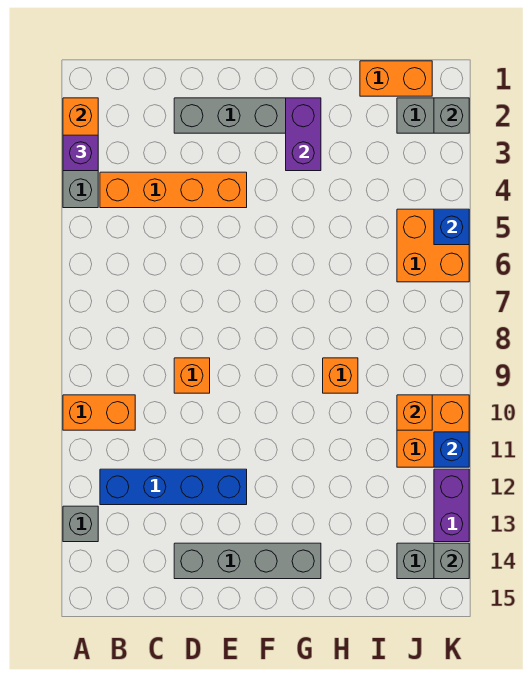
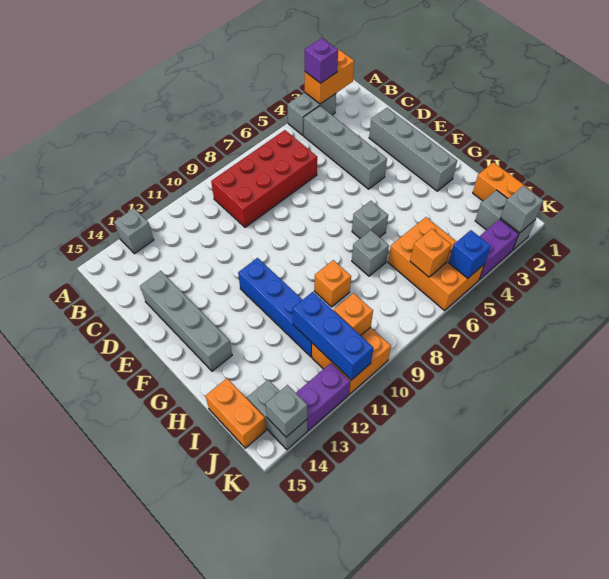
orange 1x2 brick [63,395,135,430] -> orange 1x2 brick moved to [206,379,266,448]
orange 1x4 brick [100,172,247,208] -> grey 1x4 brick [304,106,387,189]
none -> red 2x4 brick [211,130,317,227]
blue 1x4 brick [100,469,247,505] -> blue 1x4 brick moved to [238,258,312,357]
orange 1x1 brick [174,358,210,393] -> orange 1x1 brick moved to [410,229,451,277]
purple 1x2 brick [286,98,321,171] -> purple 1x2 brick moved to [479,219,519,280]
none -> grey 1x1 brick [352,201,388,238]
none -> grey 1x1 brick [352,231,389,276]
orange 2x2 brick [397,209,469,282] -> orange 2x3 brick [388,217,484,311]
blue 1x1 brick [434,432,469,467] -> blue 1x3 brick [292,292,373,380]

